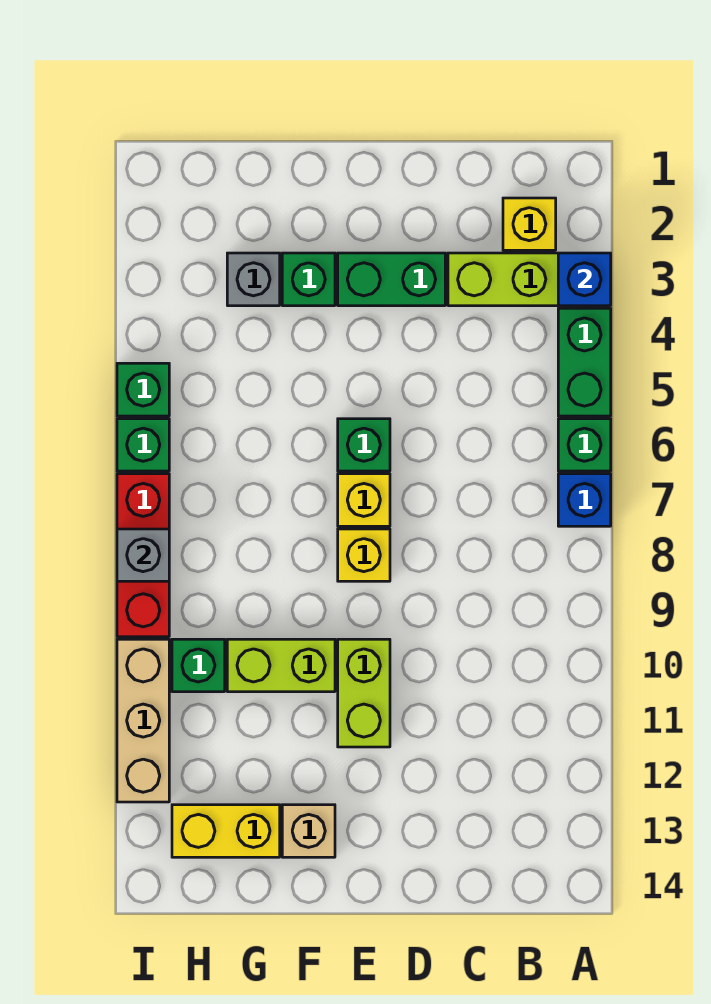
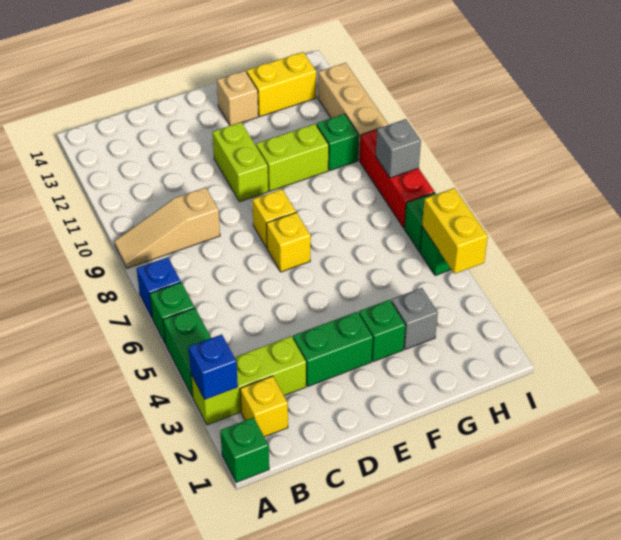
none -> tan 1x3 slope [114,187,220,268]
green 1x1 brick [338,419,390,471] -> green 1x1 brick moved to [220,417,269,483]
none -> yellow 1x2 brick [422,188,488,274]

